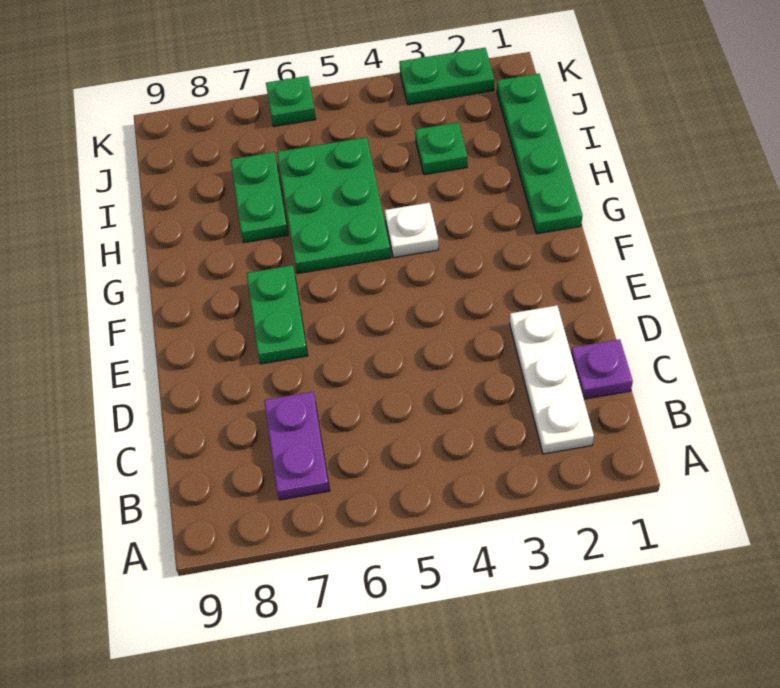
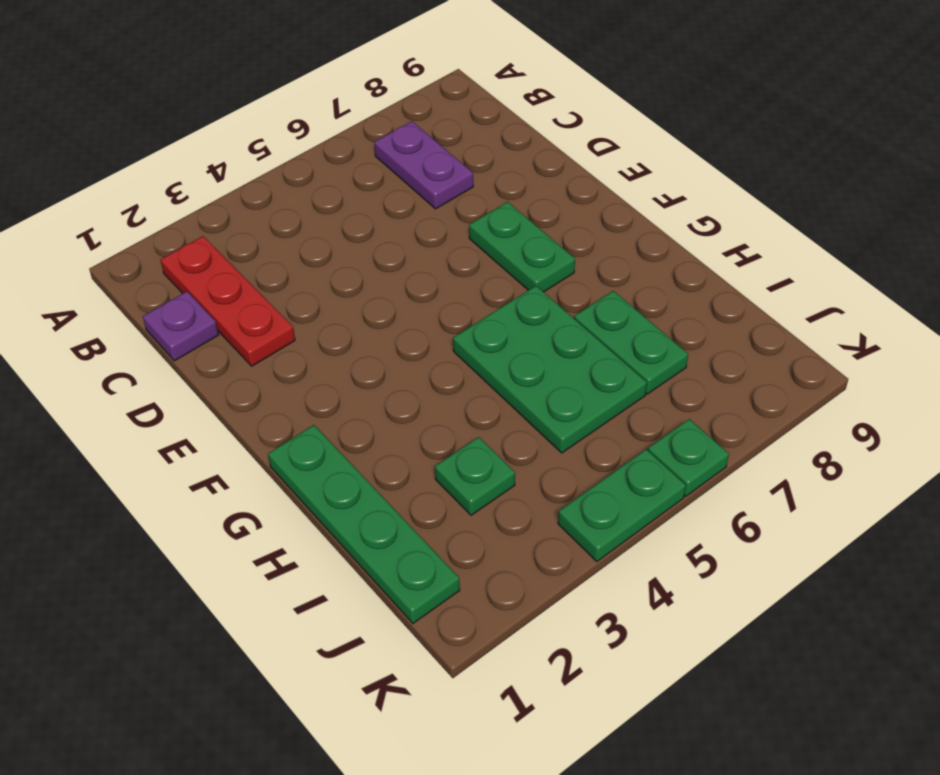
white 1x3 plate [510,306,594,454] -> red 1x3 plate [160,236,295,366]
white 1x1 plate [385,203,439,258] -> none
green 1x2 plate [399,48,494,105] -> green 1x2 plate moved to [558,449,686,562]

